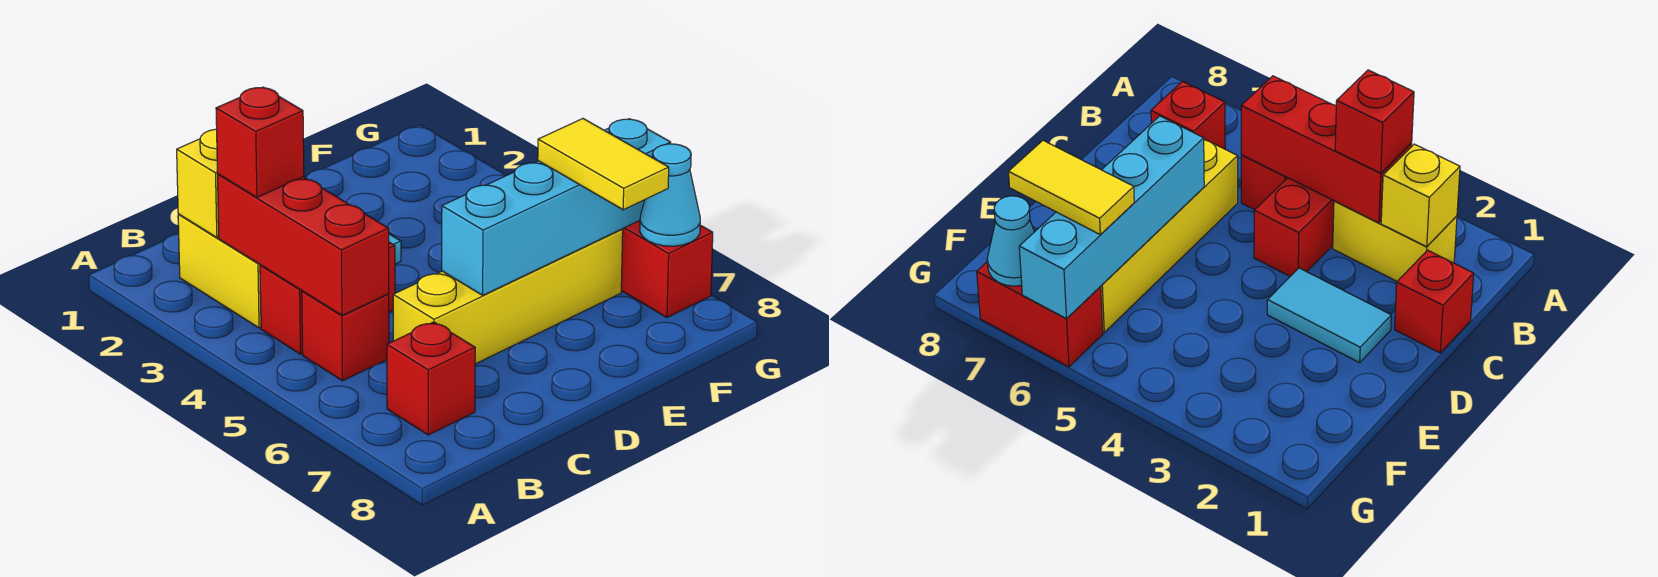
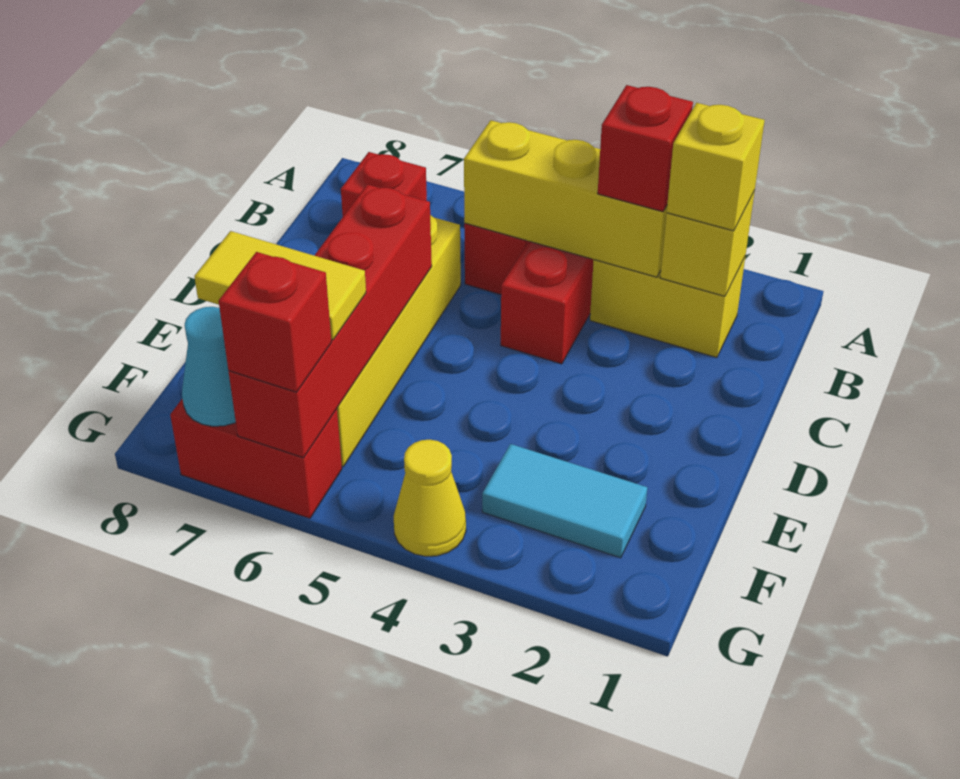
none -> yellow 1x1 brick [667,103,765,231]
red 1x3 brick [218,174,389,315] -> yellow 1x3 brick [464,120,667,277]
red 1x1 brick [1395,250,1474,353] -> red 1x1 brick moved to [219,252,332,392]
cyan 1x2 tile [1267,268,1391,363] -> cyan 1x2 tile moved to [482,444,647,558]
cyan 1x4 brick [442,119,671,295] -> red 1x4 brick [229,184,432,458]
none -> yellow 1x1 cone [394,440,466,556]

